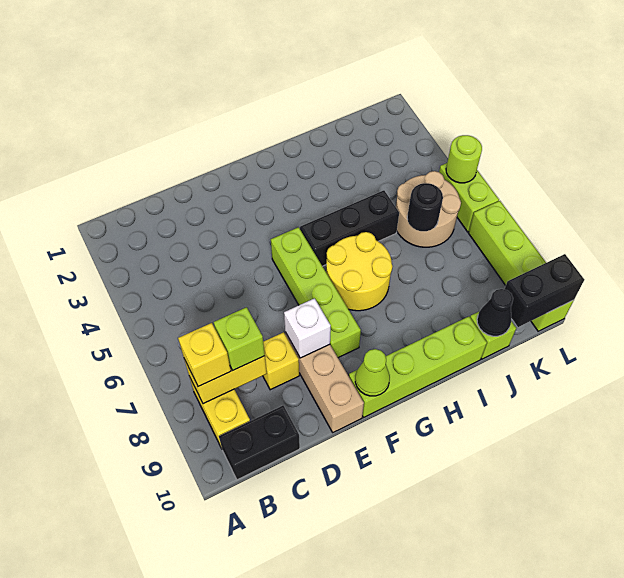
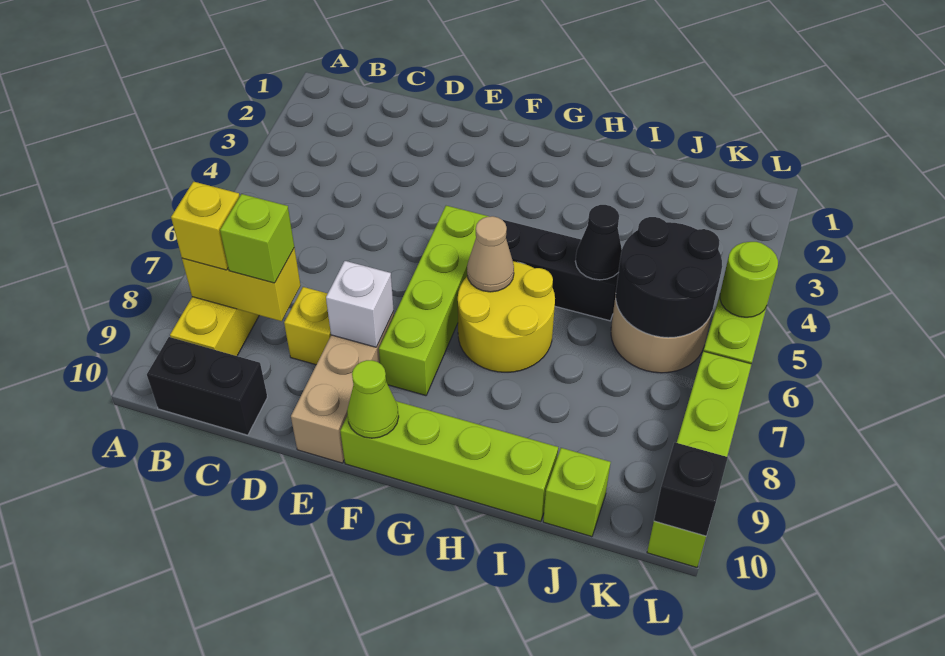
none -> tan 1x1 cone [467,216,514,292]
black 1x1 round brick [407,183,443,231] -> black 2x2 round brick [616,217,722,338]
black 1x1 cone [477,289,513,336] -> black 1x1 cone moved to [575,205,622,280]
black 1x2 brick [504,254,585,327] -> black 1x1 brick [654,442,728,536]

